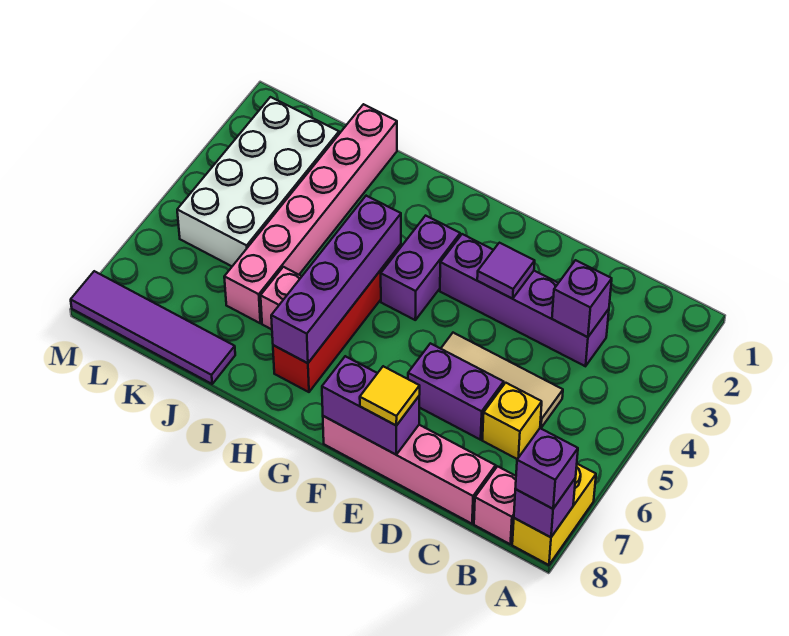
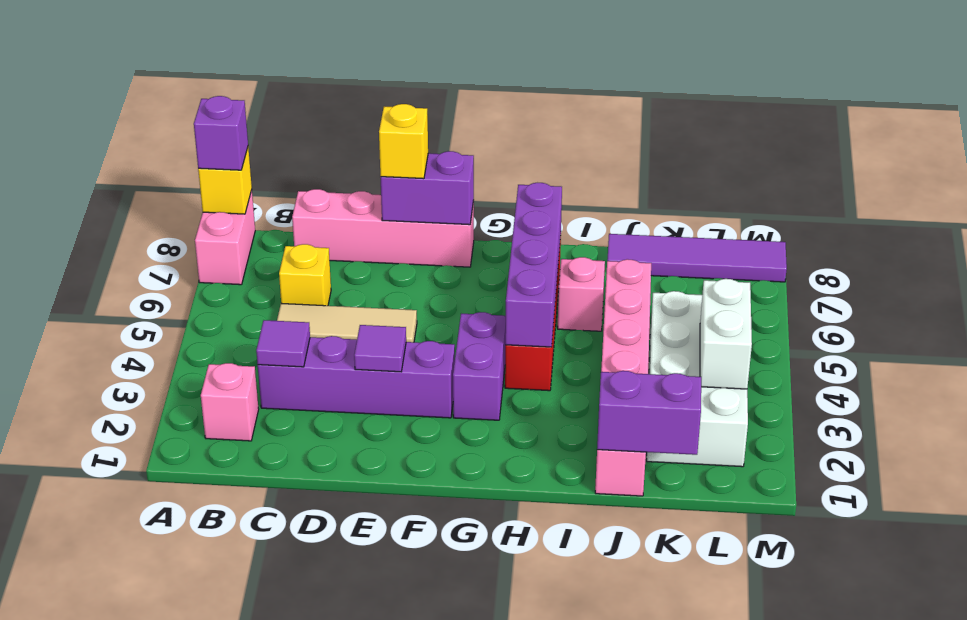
yellow 1x2 brick [512,464,596,565] -> pink 1x2 brick [195,190,255,285]
purple 1x1 brick [514,478,576,537] -> yellow 1x1 brick [198,148,252,214]
pink 1x1 brick [474,466,516,544] -> pink 1x1 brick moved to [201,363,259,441]
purple 1x1 brick [552,260,612,337] -> purple 1x1 tile [256,320,310,367]
purple 1x2 brick [408,343,504,440] -> purple 1x2 brick moved to [597,371,701,455]
yellow 1x1 tile [360,366,420,426] -> yellow 1x1 brick [379,104,428,179]
none -> white 1x2 brick [700,279,752,389]

